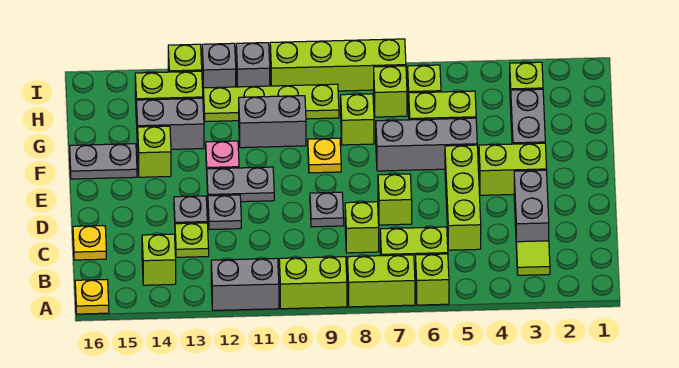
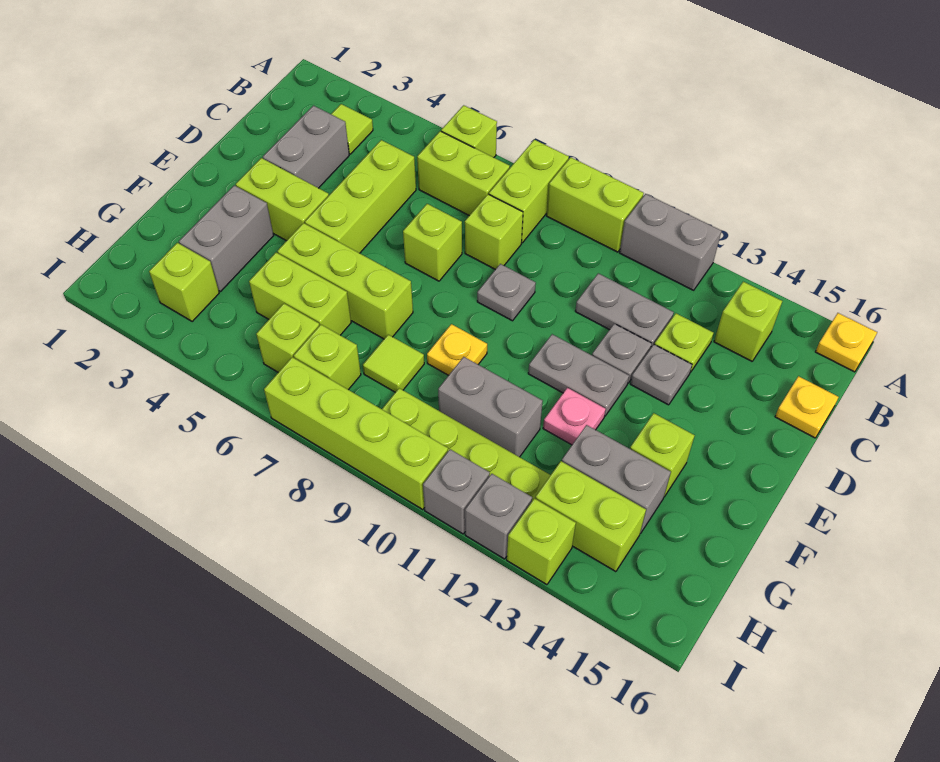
lime 1x2 brick [347,255,415,307] -> lime 1x2 brick turned to [489,140,569,243]
grey 1x3 brick [376,118,477,171] -> lime 1x3 brick [277,223,413,339]
grey 1x2 plate [70,144,137,179] -> grey 1x2 plate moved to [575,273,674,348]
lime 1x1 brick [341,94,374,145] -> lime 1x1 tile [363,335,424,392]

